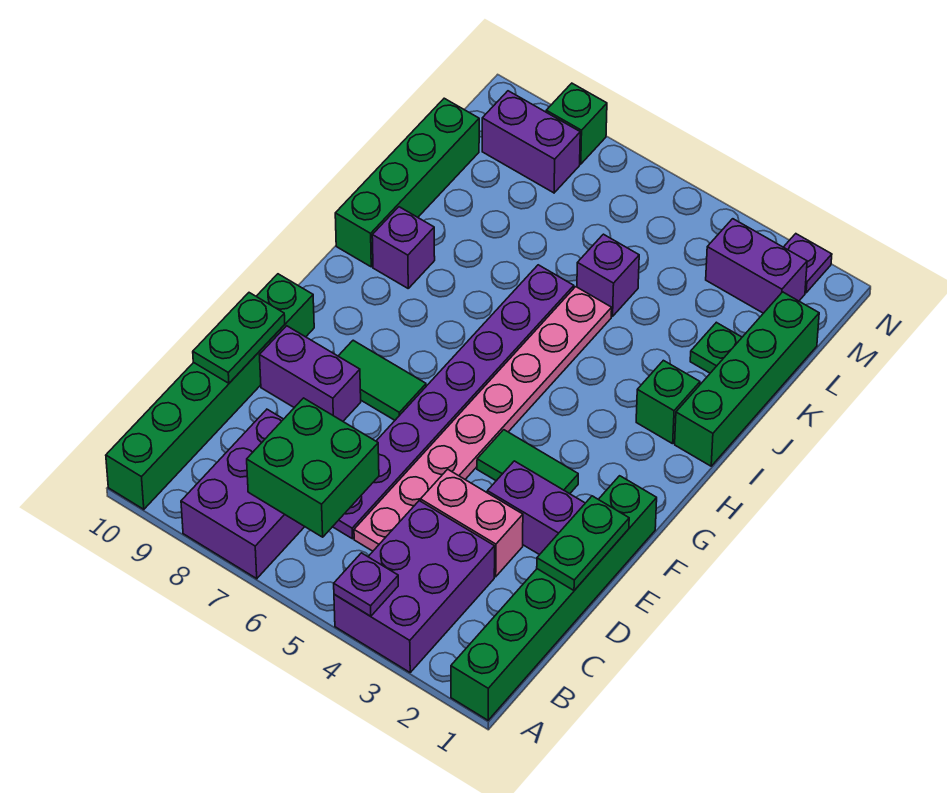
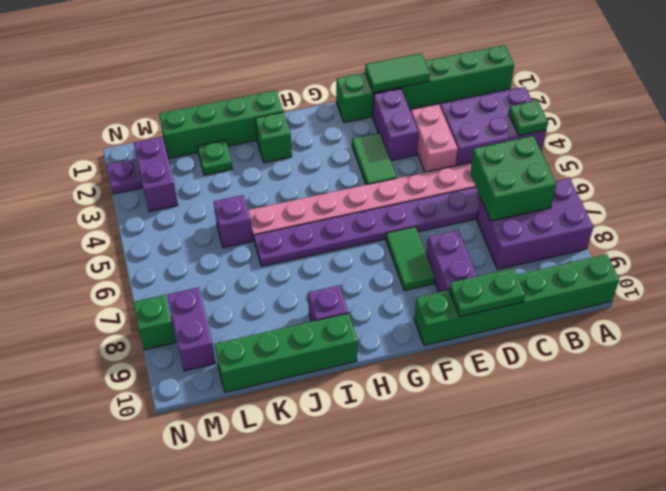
purple 1x1 plate [334,553,398,616] -> green 1x1 plate [509,100,548,135]
green 1x2 plate [537,496,629,590] -> green 1x2 tile [365,53,430,93]

